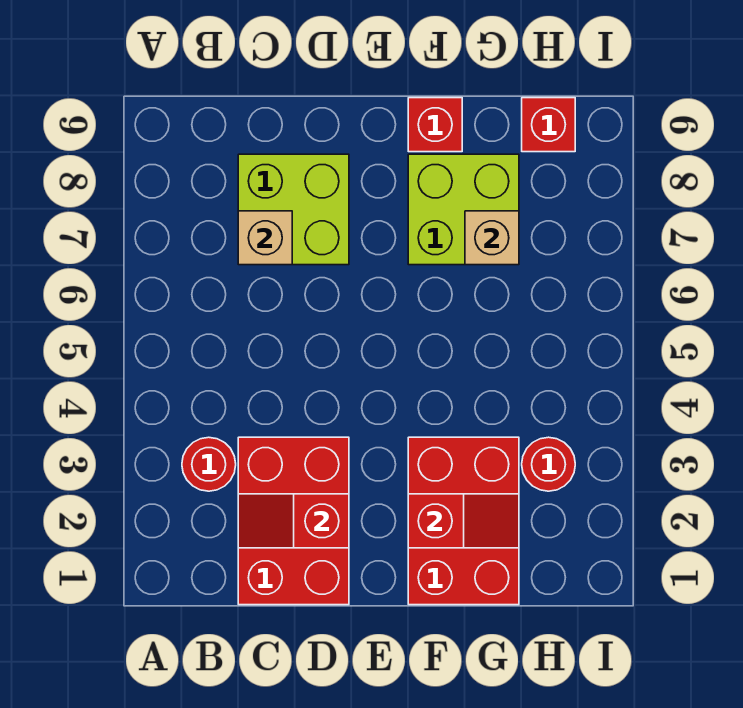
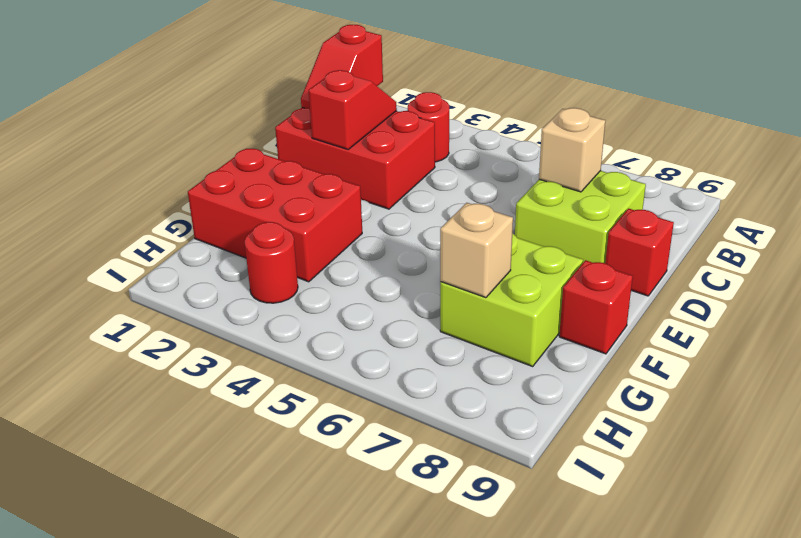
red 1x2 slope [408,494,519,548] -> red 1x2 slope moved to [301,25,383,108]
red 1x1 brick [522,98,575,152] -> red 1x1 brick moved to [605,209,674,296]

